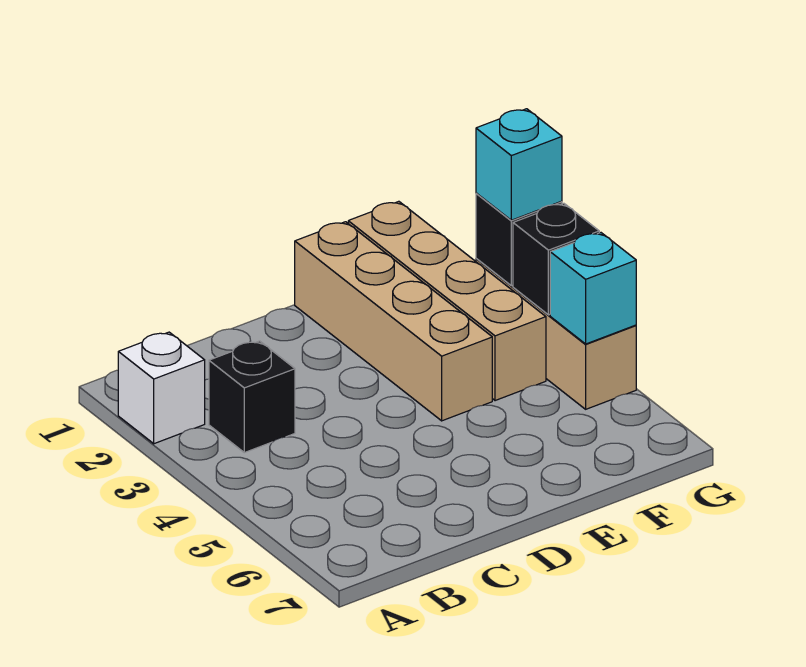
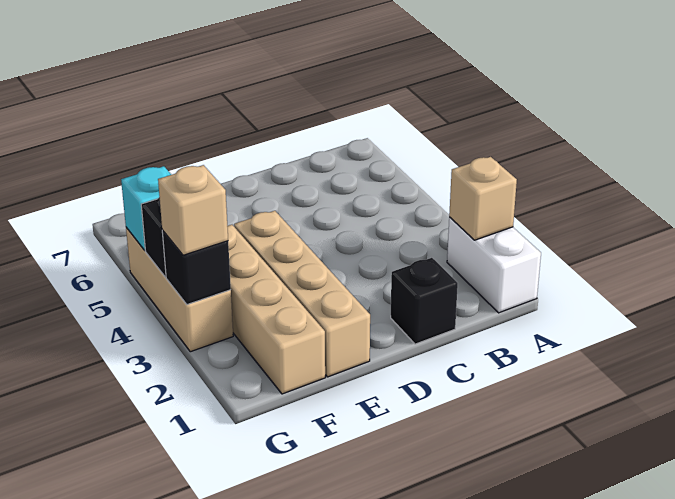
white 1x1 brick [118,332,205,444] -> white 1x2 brick [447,217,541,313]
none -> tan 1x1 brick [449,157,517,240]
black 1x1 brick [209,341,295,453] -> black 1x1 brick moved to [391,258,458,344]
cyan 1x1 brick [476,109,562,220] -> tan 1x1 brick [158,165,228,255]

